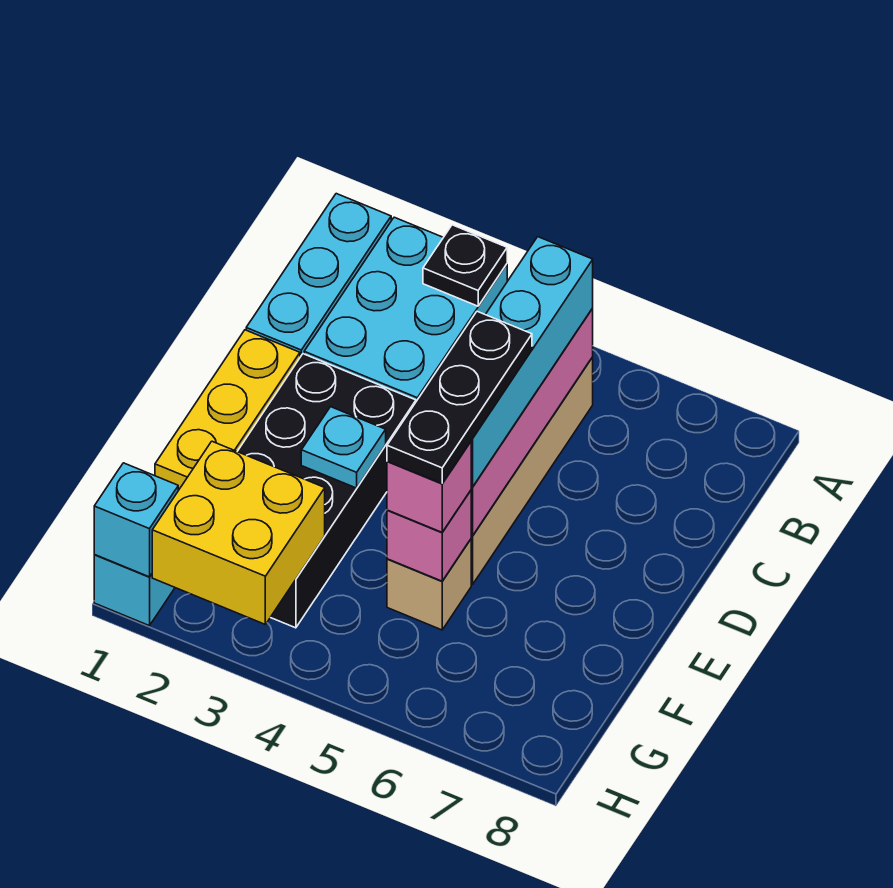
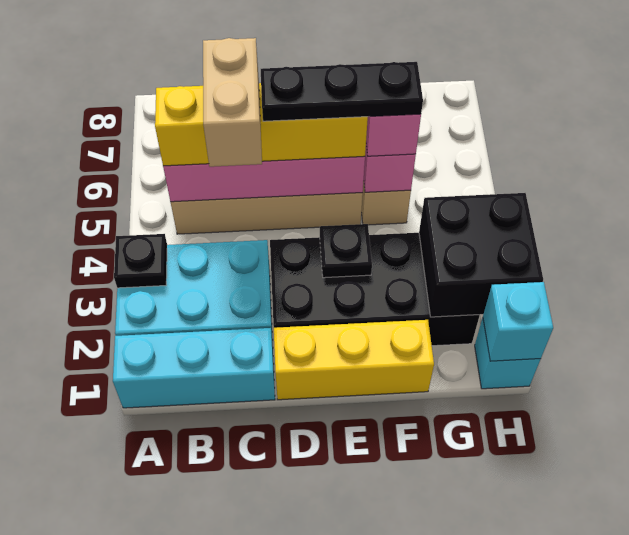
cyan 1x4 brick [471,237,593,487] -> yellow 1x4 brick [155,83,368,166]
none -> tan 1x2 brick [203,38,262,167]
cyan 1x1 plate [301,407,386,488] -> black 1x1 plate [320,224,372,278]
yellow 2x2 brick [152,441,325,624] -> black 2x2 brick [419,193,543,317]

